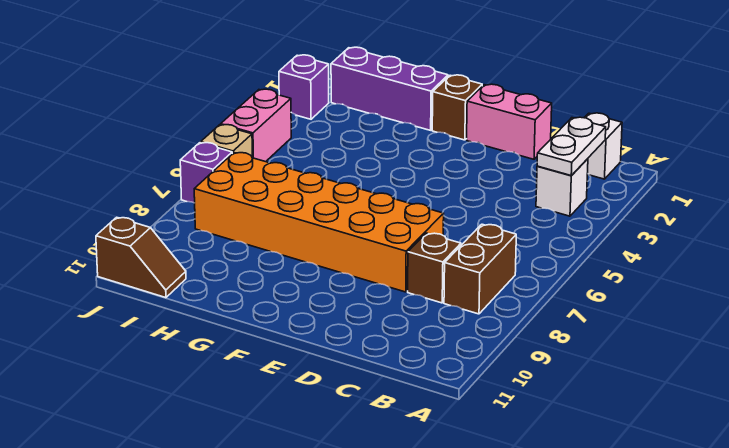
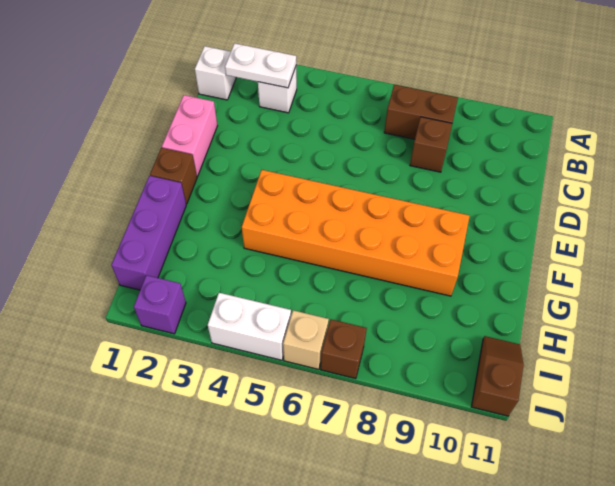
orange 2x6 brick [194,153,444,292] -> orange 2x6 brick turned to [242,170,470,296]
pink 1x2 brick [221,89,291,162] -> white 1x2 brick [208,293,291,360]
purple 1x1 brick [180,143,232,203] -> brown 1x1 brick [321,319,367,379]

